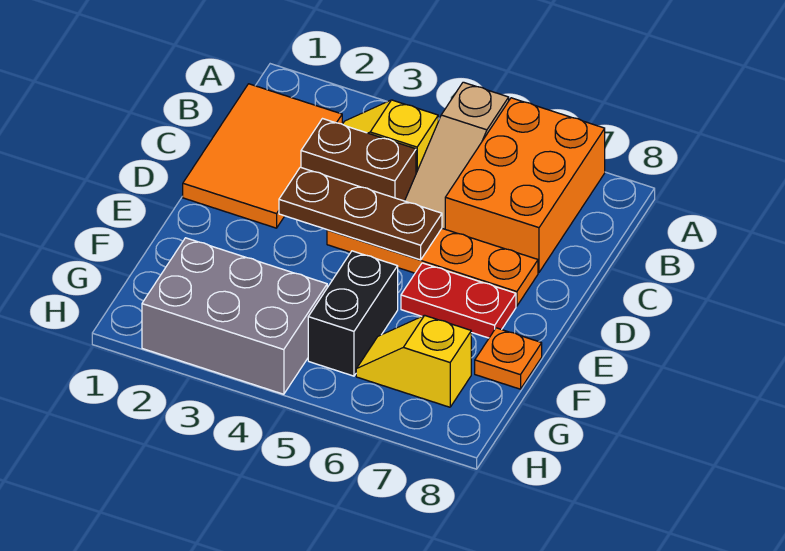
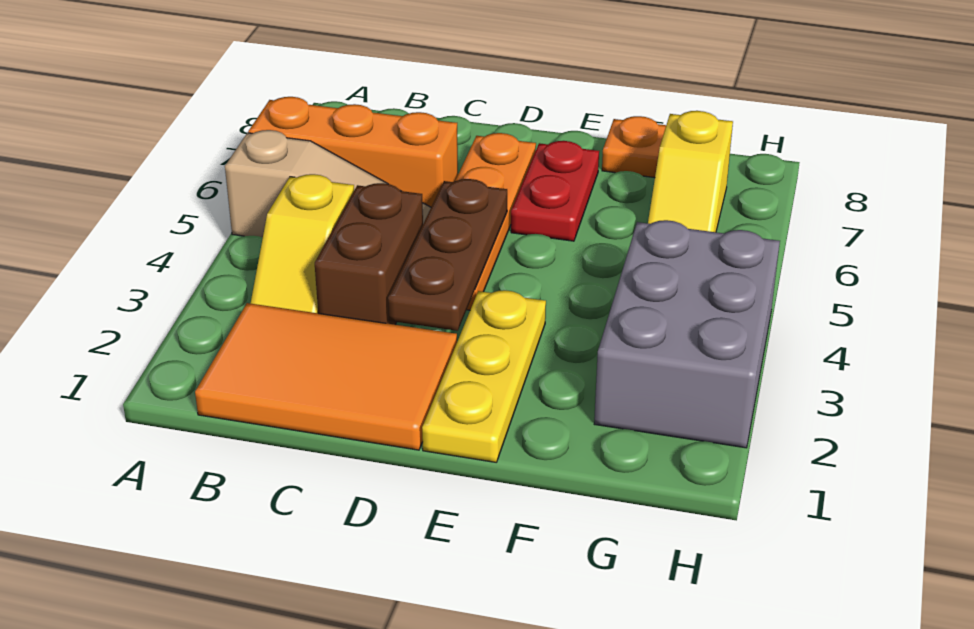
orange 2x3 brick [445,98,605,272] -> orange 1x3 brick [248,97,458,207]
none -> yellow 1x3 plate [422,290,546,462]
black 1x2 brick [308,251,398,376] -> none

